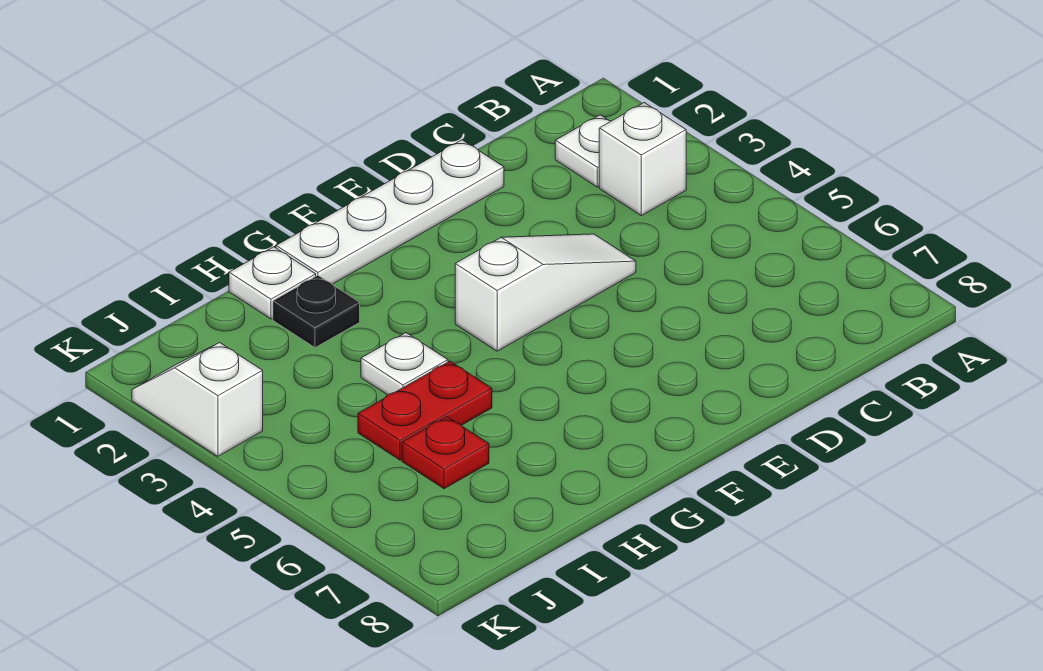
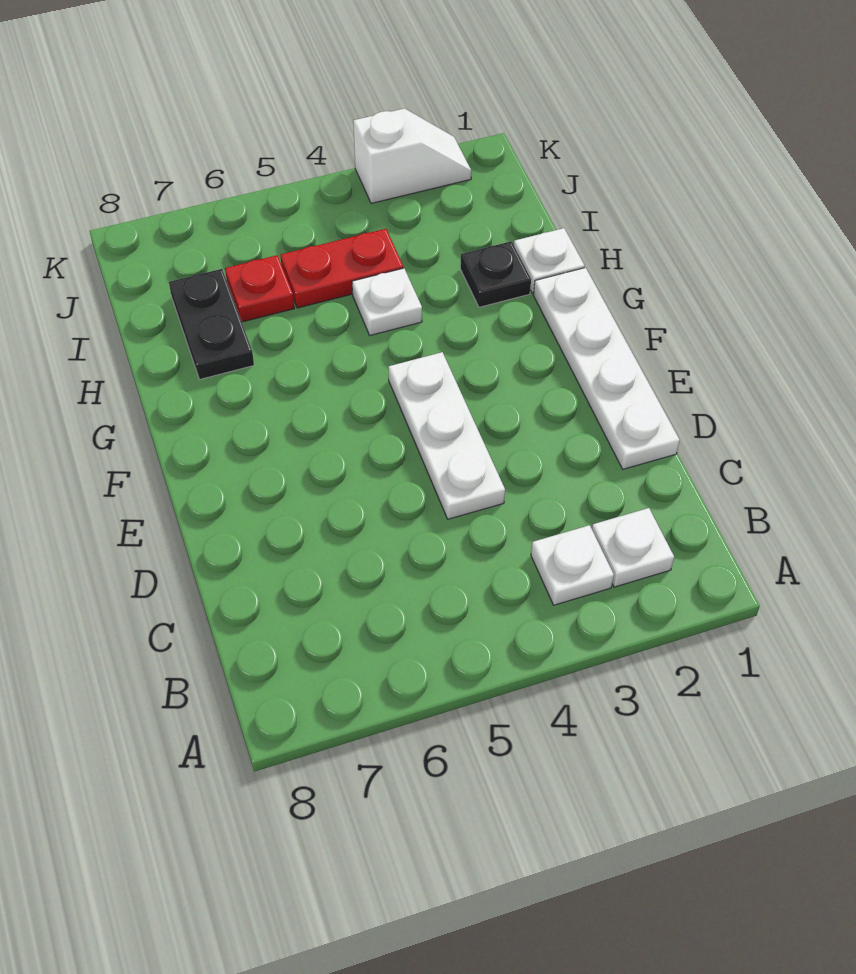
white 1x1 brick [599,103,686,216] -> white 1x1 plate [531,525,614,605]
white 1x3 slope [455,234,636,351] -> white 1x3 plate [388,352,505,519]
red 1x2 plate [358,361,492,460] -> red 1x2 plate turned to [280,229,403,308]
none -> black 1x2 plate [169,269,254,379]

